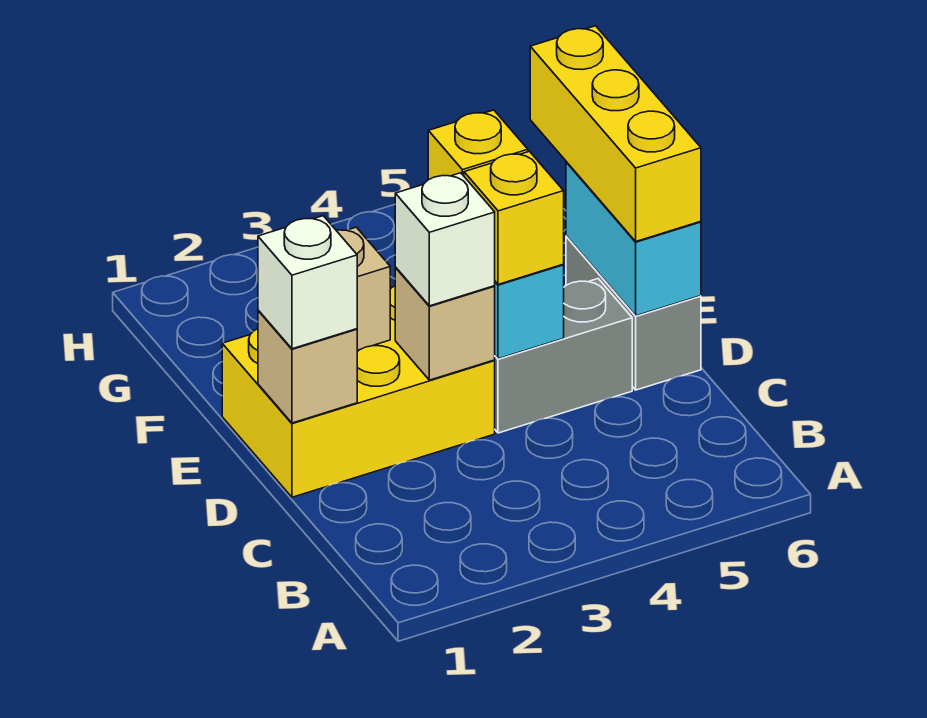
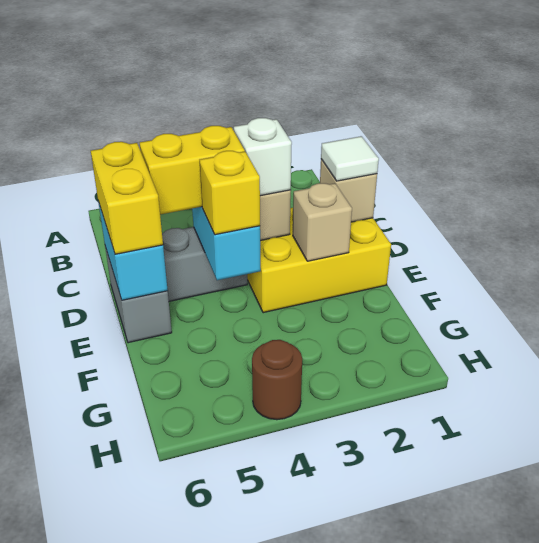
white 1x1 brick [258,216,357,349] -> white 1x1 tile [321,136,379,181]
yellow 1x1 brick [464,151,564,284] -> yellow 1x2 brick [140,126,245,215]
yellow 1x3 brick [530,26,701,241] -> yellow 1x2 brick [91,142,163,254]
none -> brown 1x1 round brick [252,340,302,420]

